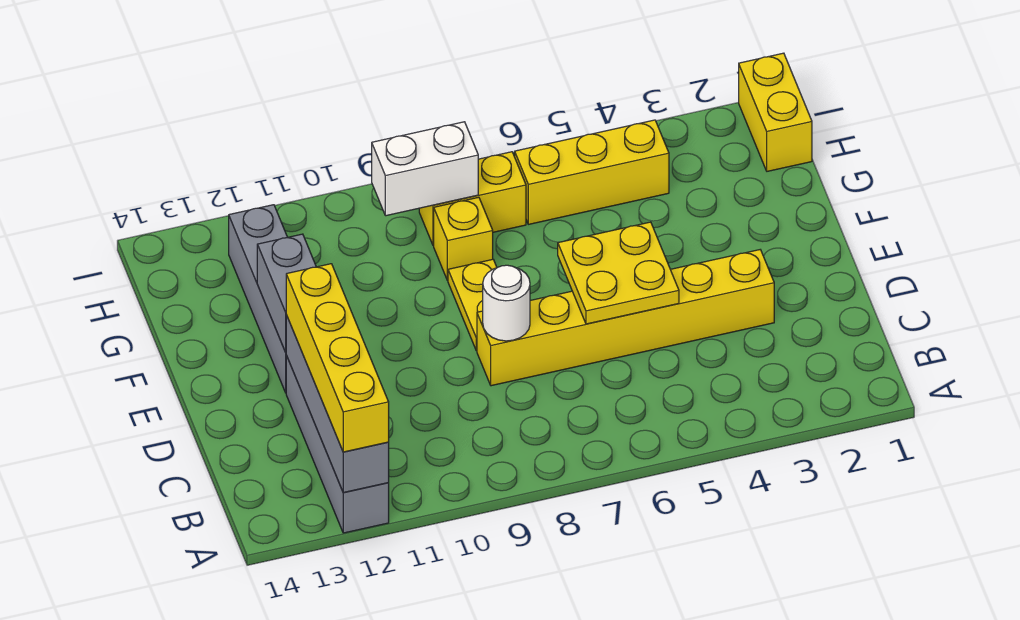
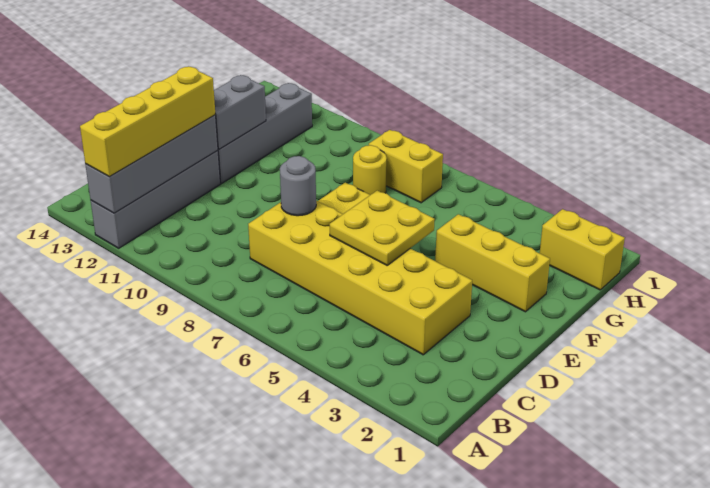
yellow 1x6 brick [477,250,774,386] -> yellow 2x6 brick [248,201,472,355]
white 1x1 round brick [483,265,530,341] -> grey 1x1 round brick [280,156,316,216]
yellow 1x1 brick [434,197,493,281] -> yellow 1x1 round brick [353,145,387,195]
yellow 1x2 brick [739,53,812,171] -> yellow 1x2 brick turned to [540,209,625,290]
yellow 1x3 brick [515,120,669,224] -> yellow 1x3 brick moved to [435,214,550,312]
white 1x2 brick [372,122,478,216] -> none

